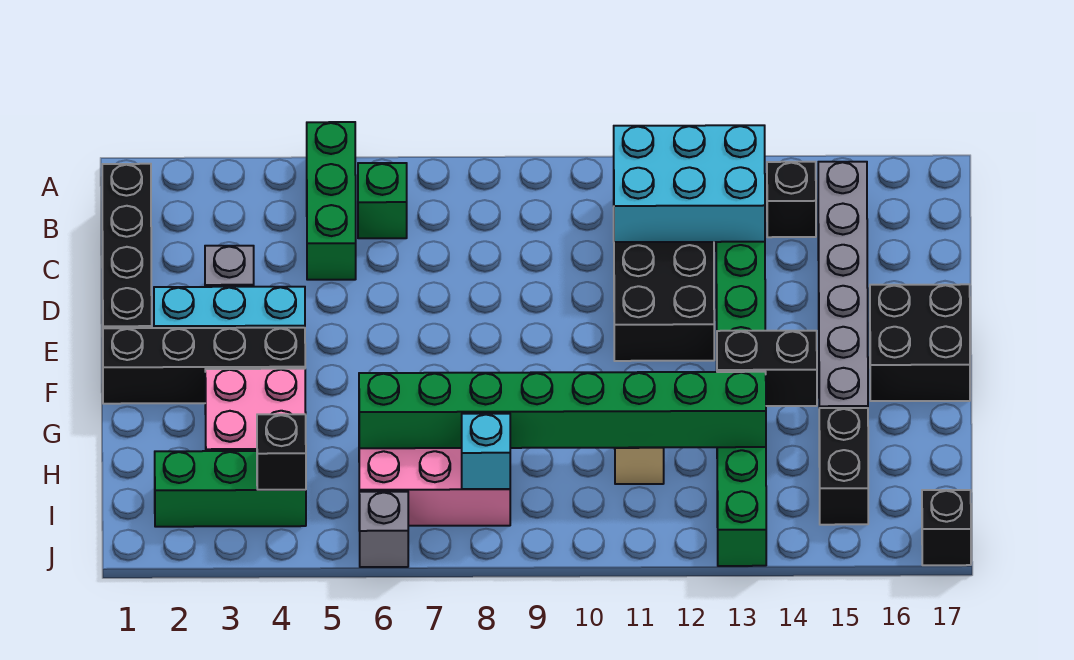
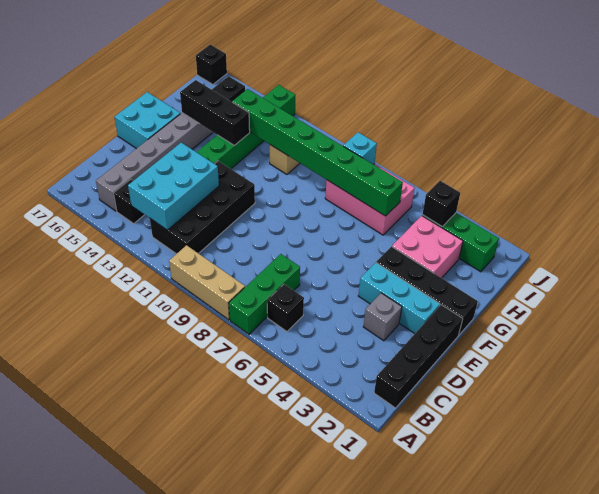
green 1x3 brick [307,122,356,280] -> green 1x3 brick moved to [229,254,300,334]
none -> tan 1x3 brick [169,245,245,320]
green 1x1 brick [358,163,407,238] -> black 1x1 brick [267,284,304,331]
cyan 2x3 brick [614,125,765,242] -> cyan 2x3 brick turned to [128,143,219,230]
black 2x2 brick [870,284,970,401] -> cyan 2x2 brick [115,92,180,149]
black 1x2 brick [717,331,817,406] -> black 1x3 brick [180,80,250,146]
grey 1x1 brick [359,492,408,567] -> none

